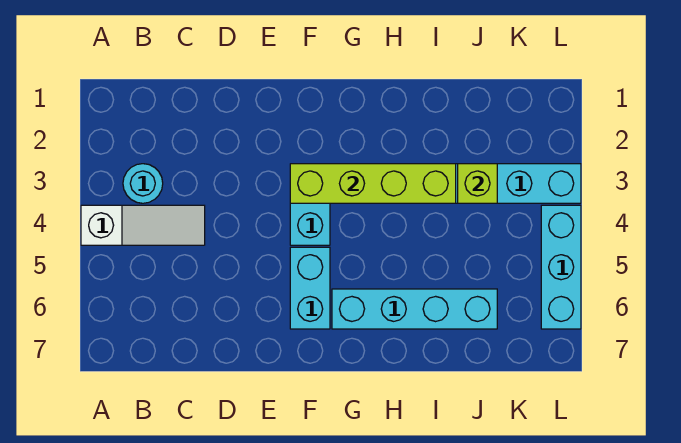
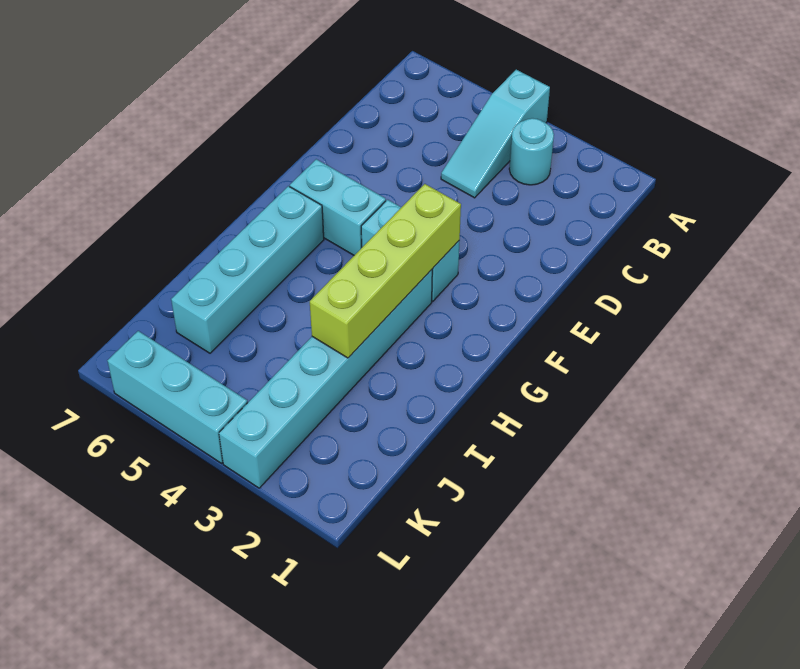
white 1x3 slope [81,205,205,245] -> cyan 1x3 slope [441,70,550,198]
lime 1x1 brick [458,164,497,203] -> none

